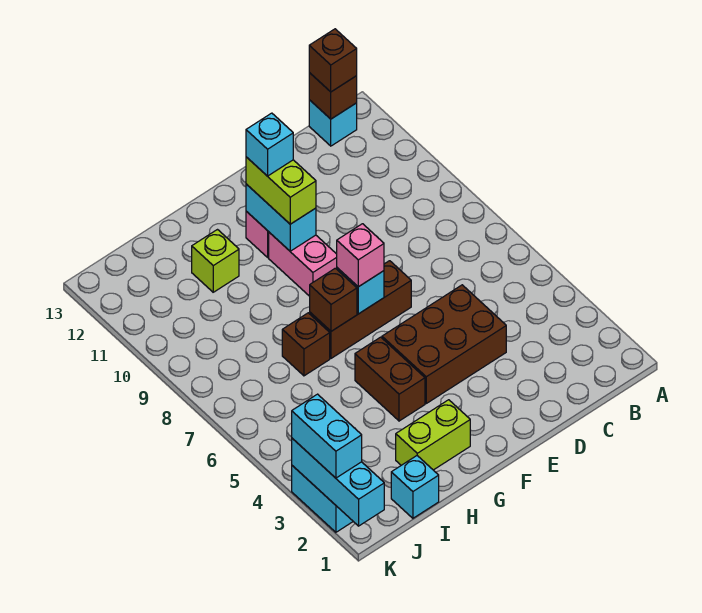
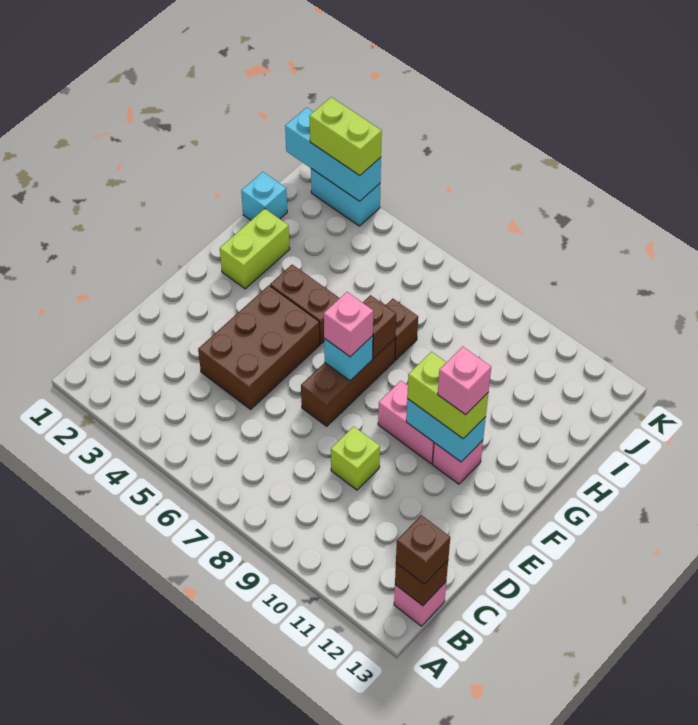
cyan 1x1 brick [309,100,357,146] -> pink 1x1 brick [394,582,446,626]
cyan 1x1 brick [246,113,293,176] -> pink 1x1 brick [438,347,491,415]
lime 1x1 brick [192,230,239,292] -> lime 1x1 brick moved to [331,426,380,490]
cyan 1x2 brick [292,394,362,478] -> lime 1x2 brick [309,97,382,176]

